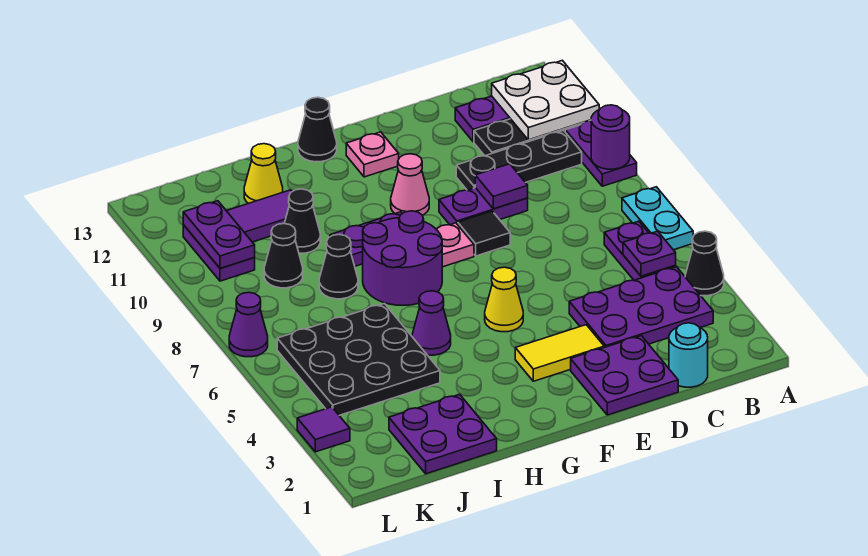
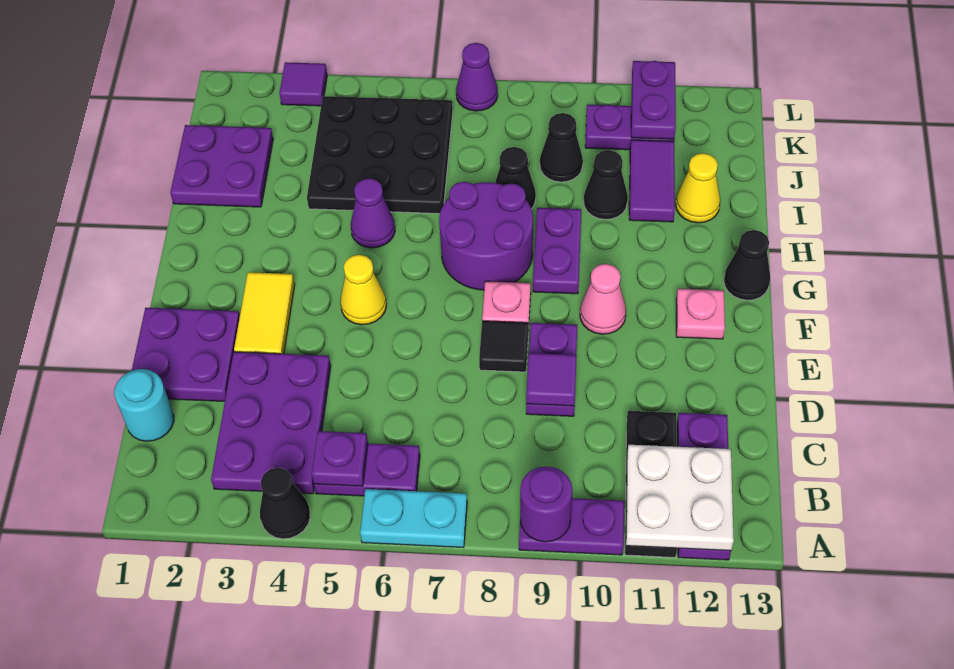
black 1x3 plate [456,130,582,190] -> none
purple 1x2 plate [183,201,255,268] -> purple 1x2 plate turned to [631,61,676,139]

